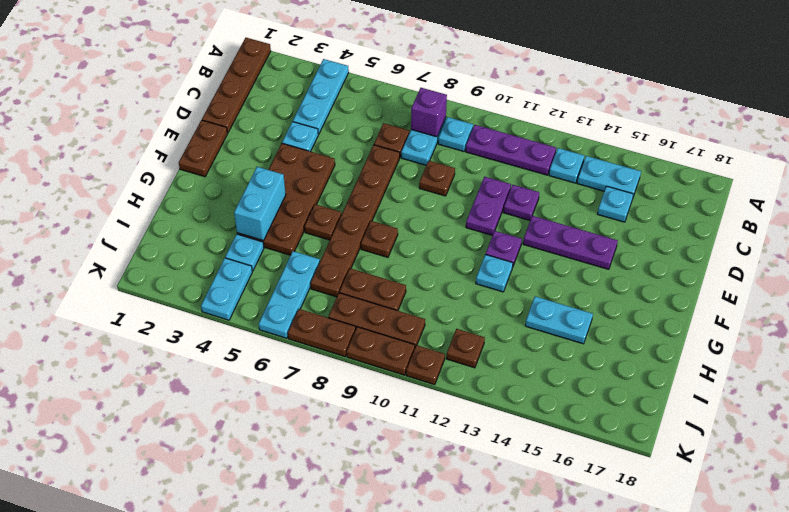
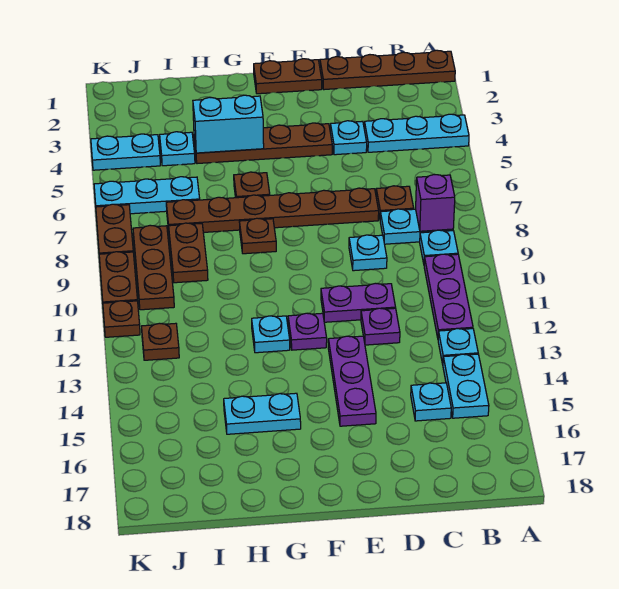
brown 1x1 plate [419,161,455,196] -> cyan 1x1 plate [349,235,387,271]
brown 2x4 plate [237,143,335,255] -> brown 1x4 plate [194,123,332,164]
cyan 1x2 plate [525,296,593,344] -> cyan 1x2 plate turned to [224,393,301,434]

